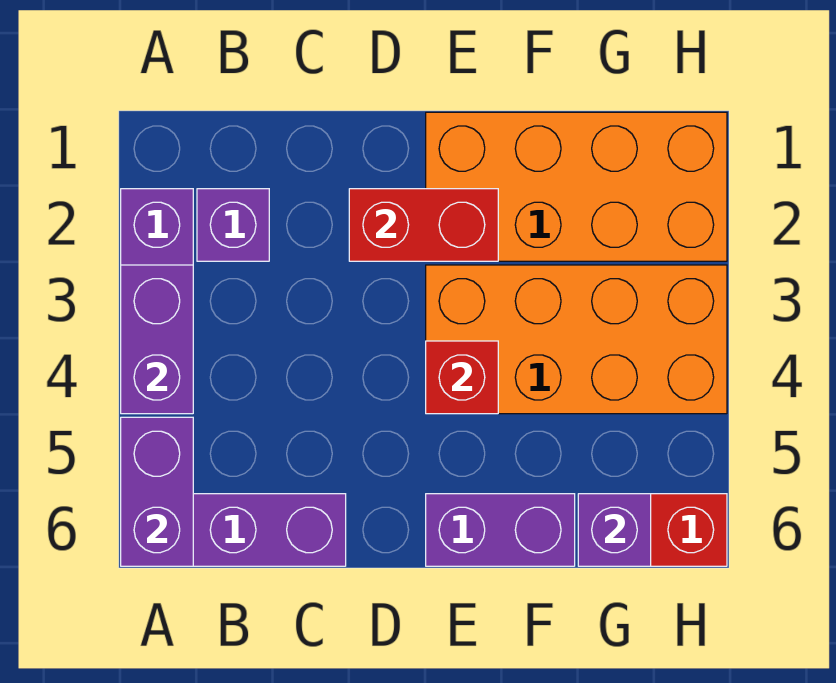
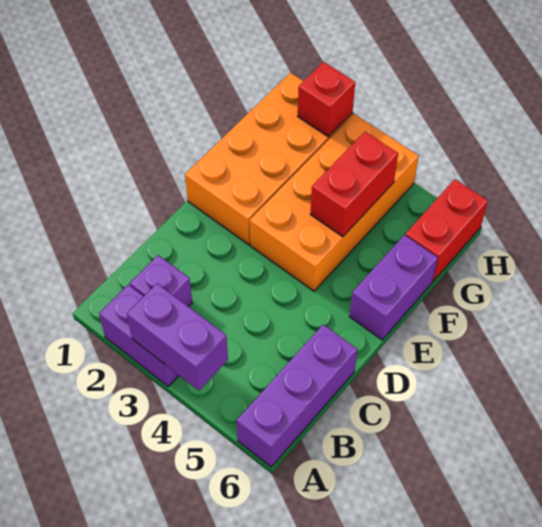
purple 1x2 brick [121,417,193,566] -> none
red 1x2 brick [349,189,498,261] -> red 1x2 brick moved to [310,132,398,237]
red 1x1 brick [426,341,498,414] -> red 1x1 brick moved to [298,62,355,137]
purple 1x1 brick [578,494,651,566] -> none

